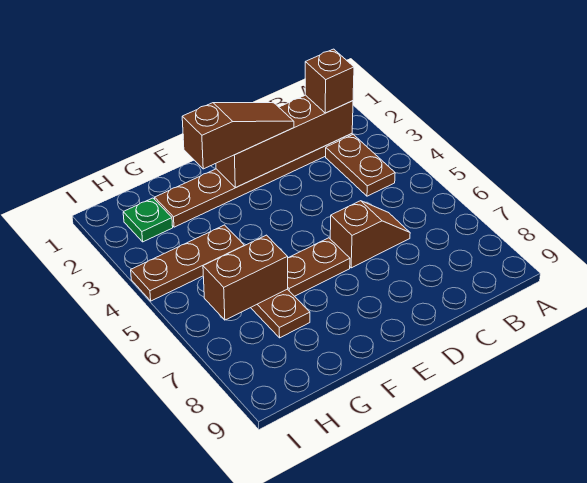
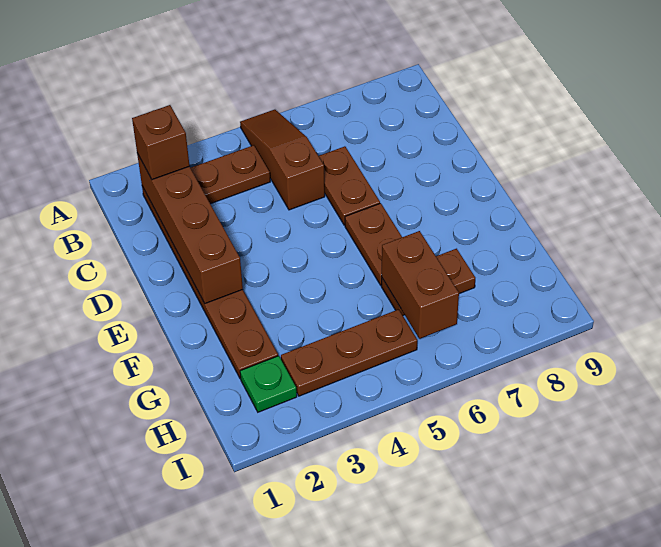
brown 1x2 slope [330,201,410,268] -> brown 1x2 plate [319,146,380,225]
brown 1x3 slope [182,103,294,169] -> brown 1x3 slope moved to [240,110,325,210]
brown 1x3 plate [131,225,245,301] -> brown 1x3 plate turned to [281,309,417,396]

